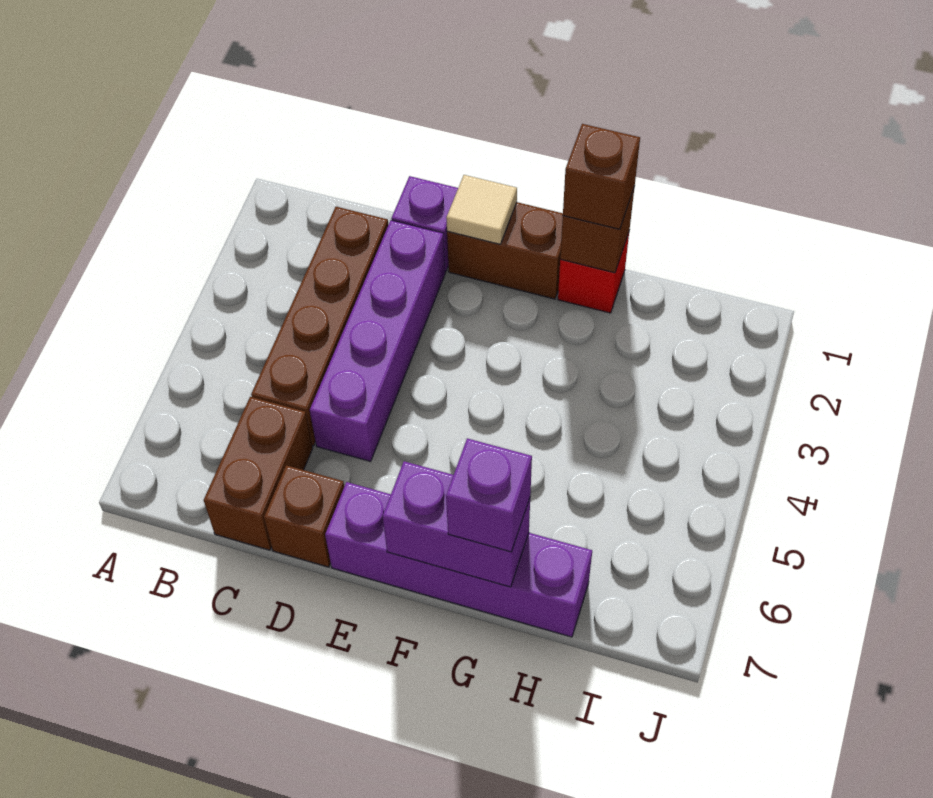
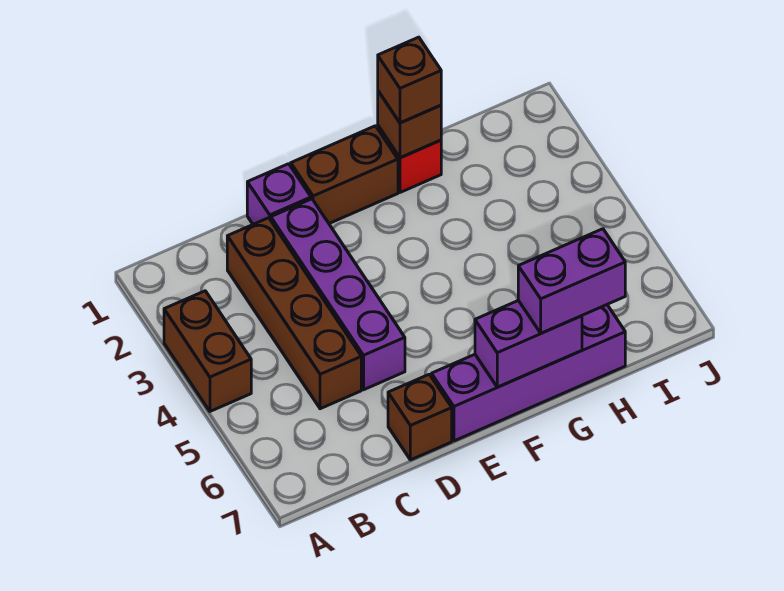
brown 1x2 brick [204,397,313,550] -> brown 1x2 brick moved to [164,291,251,411]
tan 1x1 tile [446,175,517,244] -> none
purple 1x1 brick [446,438,532,552] -> purple 1x2 brick [518,229,625,333]

